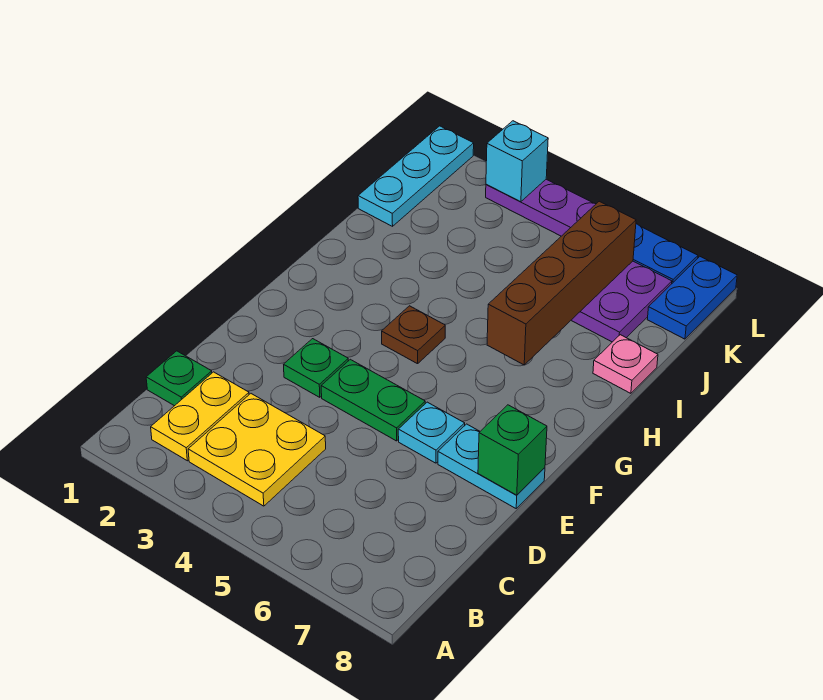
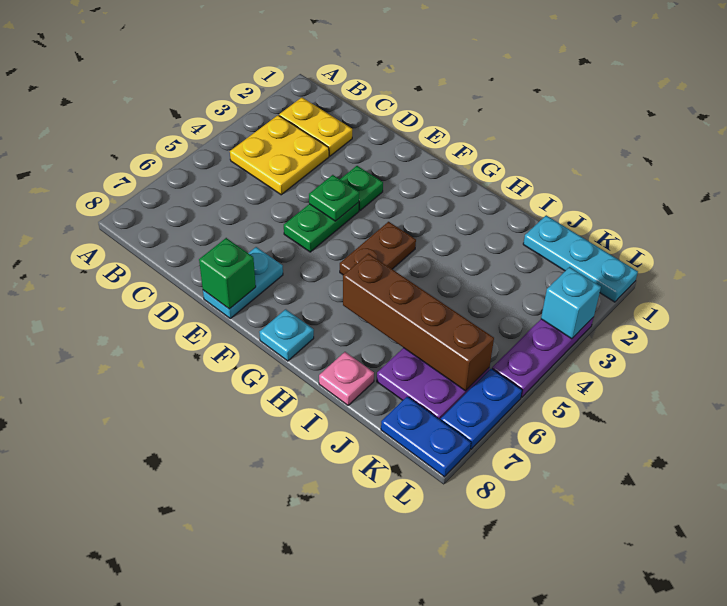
green 1x1 plate [146,351,212,406] -> green 1x1 plate moved to [309,175,359,221]
cyan 1x1 plate [398,402,465,463] -> cyan 1x1 plate moved to [259,309,314,361]
brown 1x1 plate [382,306,445,364] -> brown 1x2 plate [340,222,416,275]

